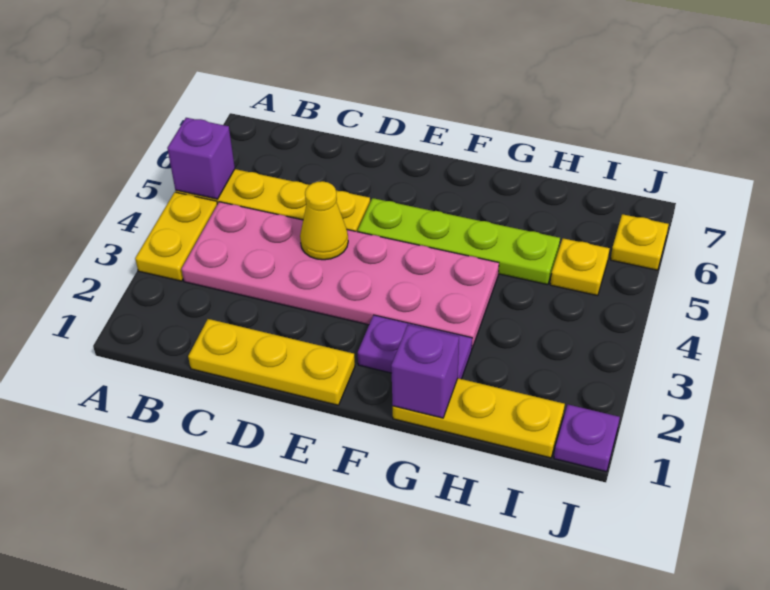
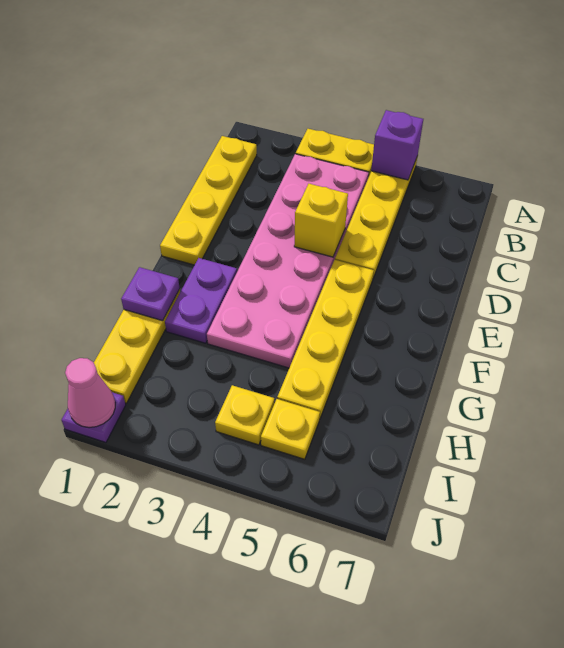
yellow 1x3 plate [188,319,355,405] -> yellow 1x4 plate [160,136,257,265]
yellow 1x1 cone [300,181,348,260] -> yellow 1x1 brick [294,184,348,257]
lime 1x4 plate [358,198,560,285] -> yellow 1x4 plate [277,260,374,418]
purple 1x1 brick [391,325,459,418] -> purple 1x1 plate [121,267,180,321]
none -> pink 1x1 cone [65,358,115,427]
yellow 1x1 plate [611,214,669,270] -> yellow 1x1 plate moved to [215,385,274,445]

